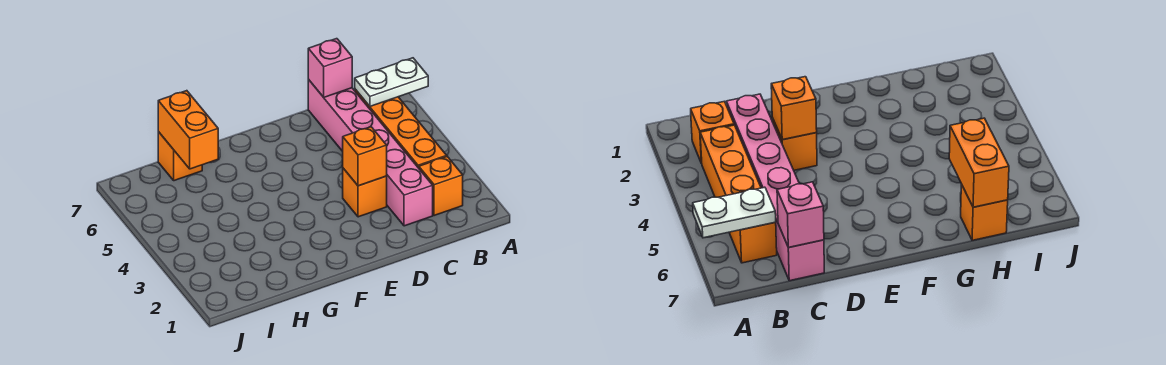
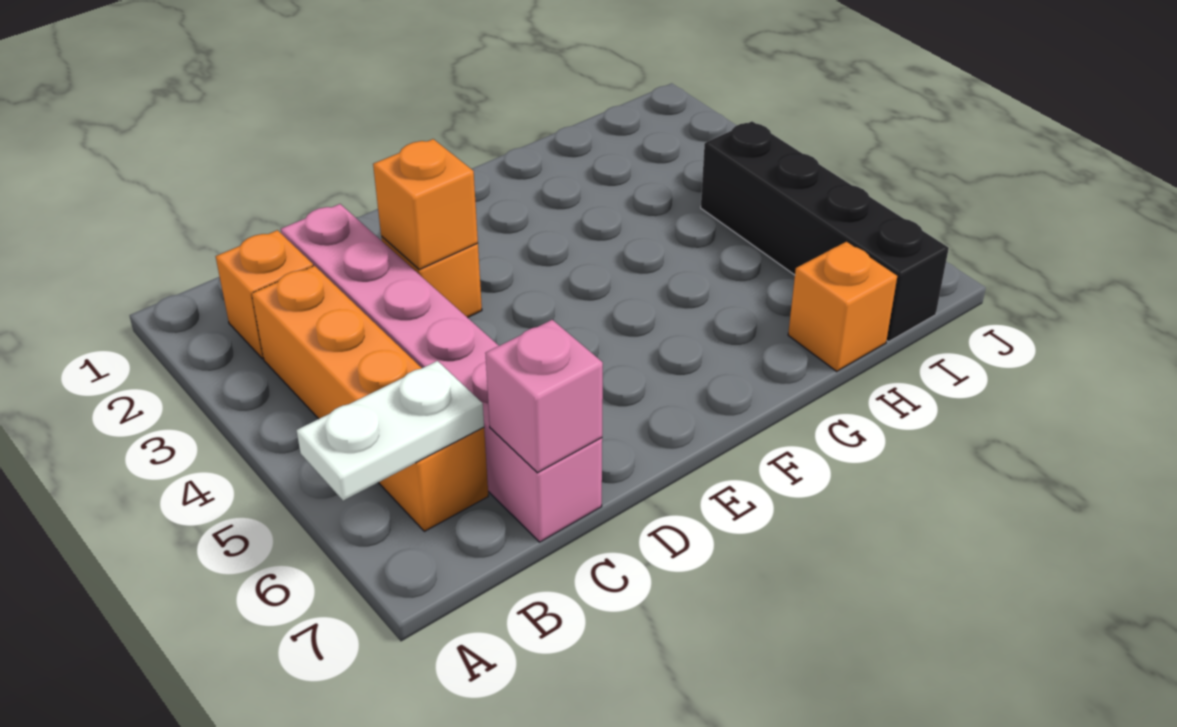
orange 1x2 brick [158,91,218,169] -> none
none -> black 1x4 brick [701,121,949,342]

